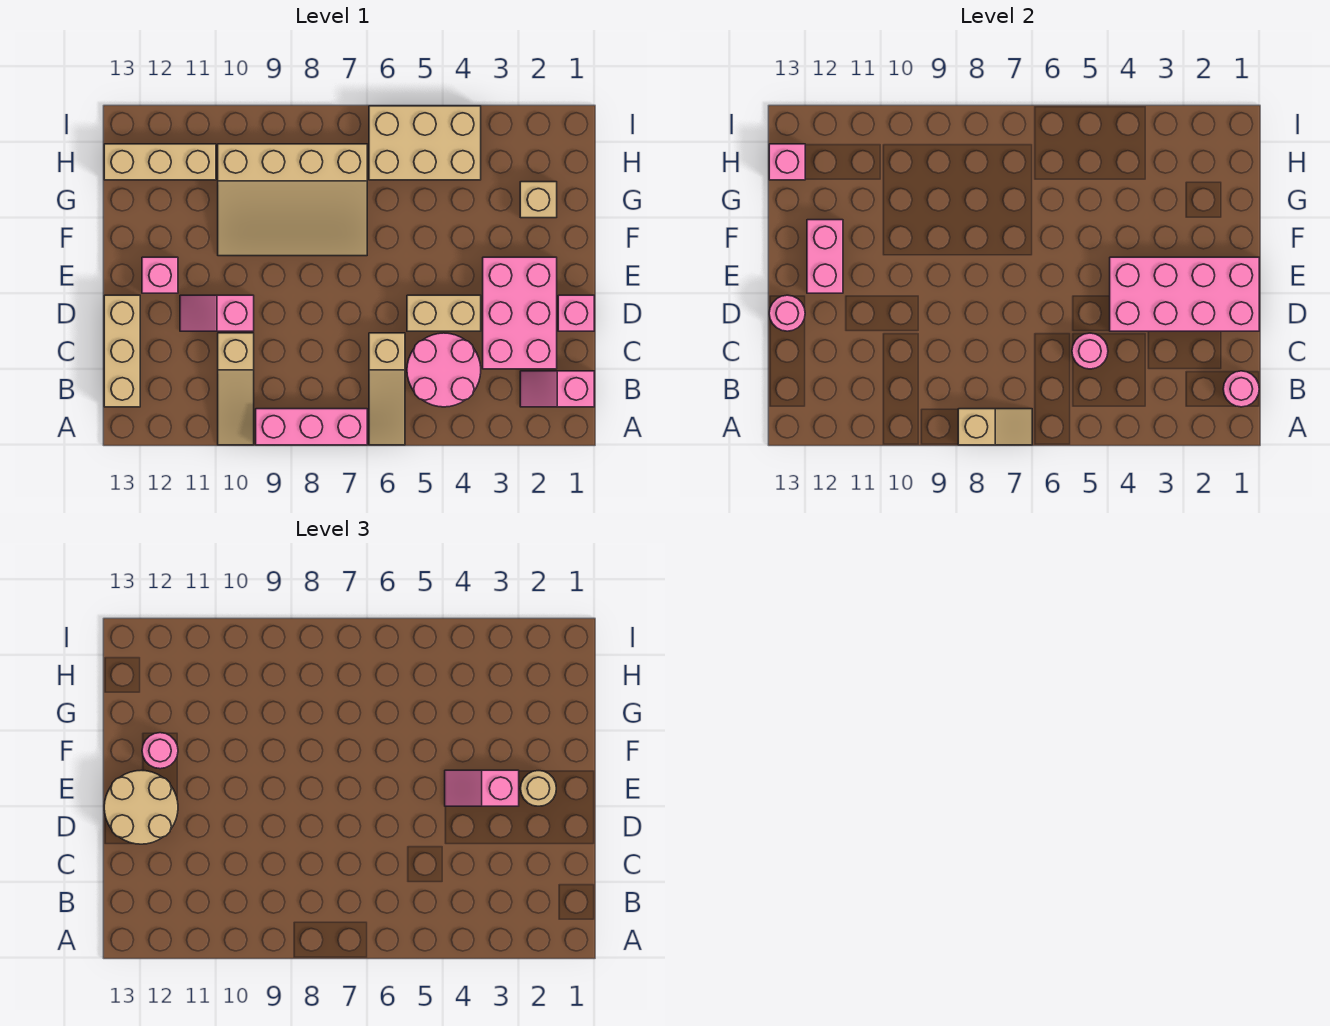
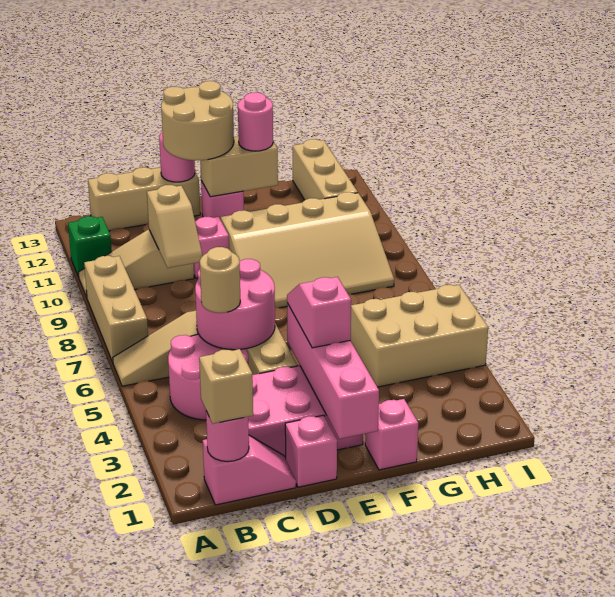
pink 1x3 brick [256,409,367,445] -> tan 1x3 brick [84,256,148,362]
tan 1x2 slope [958,409,1032,445] -> tan 1x2 slope moved to [147,185,202,268]
none -> green 1x1 brick [68,216,112,276]
pink 1x2 slope [520,371,594,407] -> pink 1x2 slope turned to [203,435,296,505]
pink 1x1 round brick [1072,333,1108,369] -> pink 2x2 round brick [195,259,275,350]
pink 2x4 brick [1110,257,1259,331] -> pink 1x4 brick [287,303,379,439]
tan 1x1 round brick [521,771,556,806] -> tan 1x1 round brick moved to [200,247,240,313]
pink 1x2 brick [807,220,843,293] -> tan 1x2 brick [200,136,278,197]
tan 3x4 slope [218,144,367,256] -> tan 3x4 slope turned to [221,192,394,308]
tan 1x1 brick [520,182,557,218] -> tan 1x1 brick moved to [199,349,253,424]
tan 2x3 brick [369,106,481,180] -> tan 2x3 brick turned to [350,285,488,387]
pink 1x1 brick [769,144,805,180] -> pink 1x1 brick moved to [365,399,418,470]

